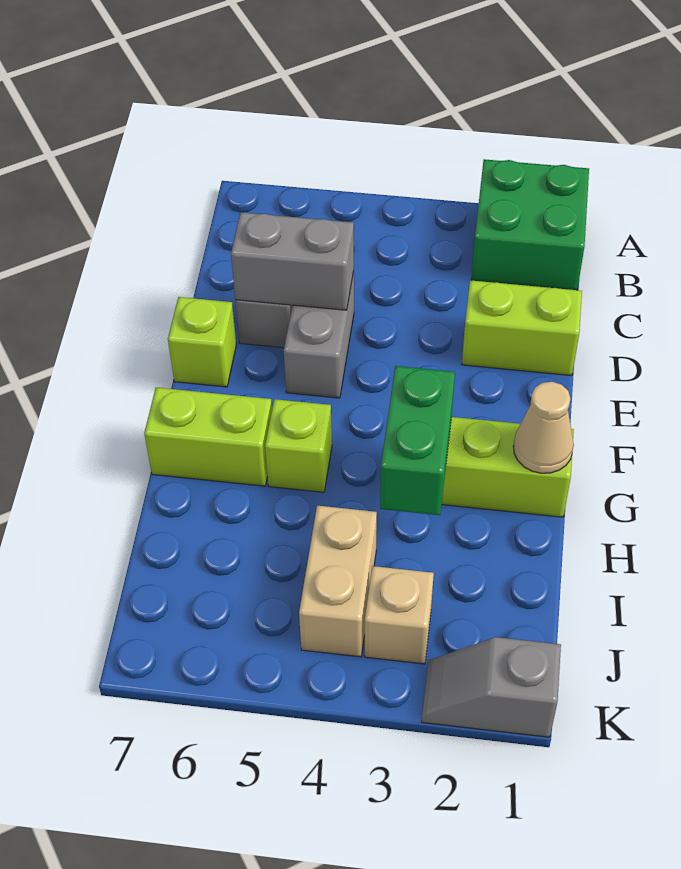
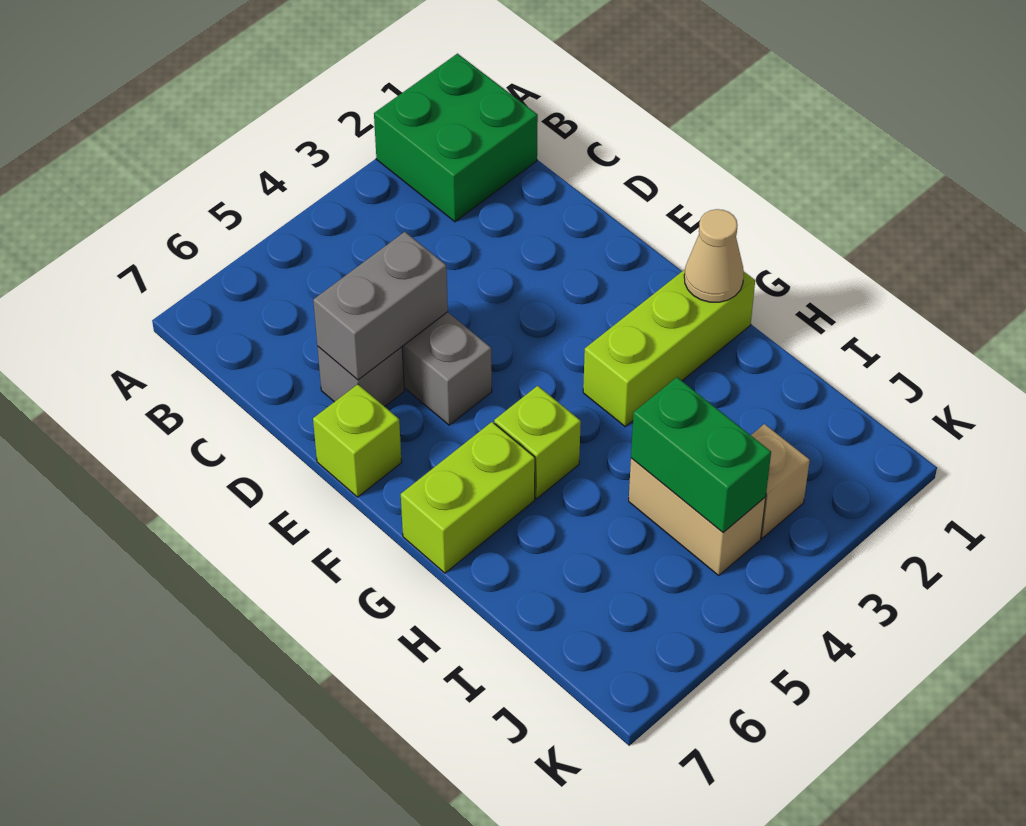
lime 1x2 brick [462,280,582,376] -> none
green 1x2 brick [380,366,455,515] -> green 1x2 brick moved to [631,377,771,533]
grey 1x2 slope [422,637,561,737] -> none

